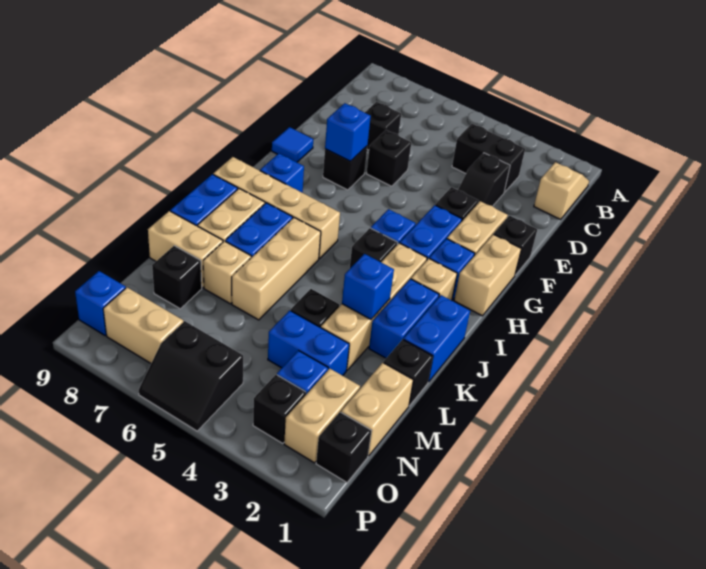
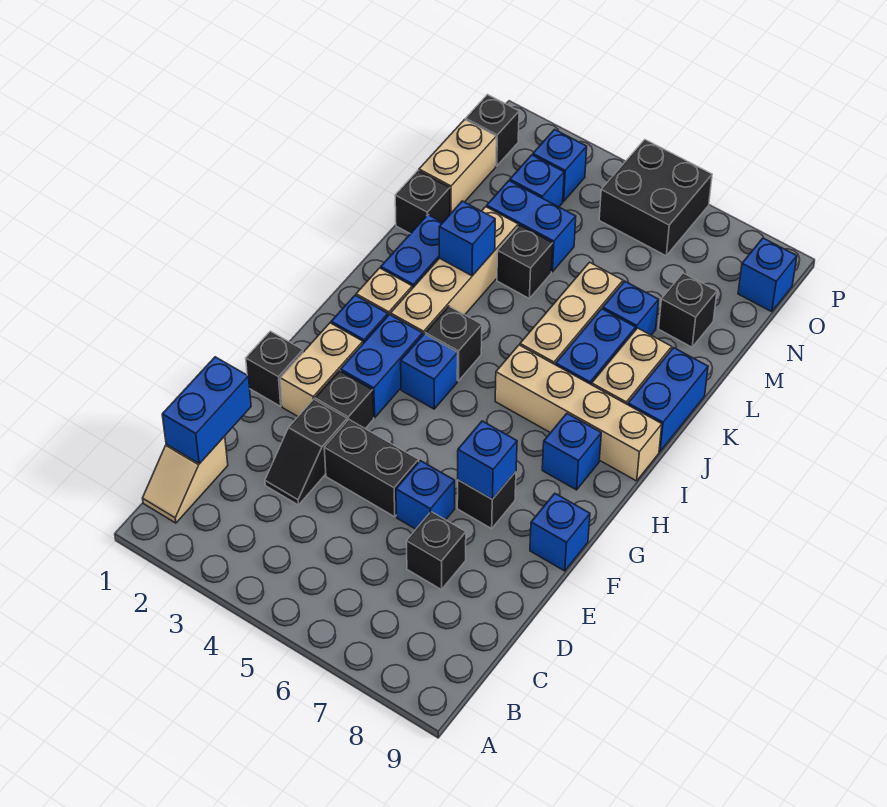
black 1x2 brick [452,124,525,192] -> black 1x2 brick moved to [324,420,419,517]
black 1x2 slope [458,153,510,206] -> black 1x2 slope turned to [265,399,347,505]
black 1x1 brick [366,130,411,186] -> blue 1x1 brick [396,461,455,529]
blue 1x1 tile [272,127,313,162] -> blue 1x1 brick [530,493,590,571]
tan 1x2 brick [454,234,521,316] -> none
blue 1x2 brick [404,295,470,382] -> blue 1x2 brick moved to [162,357,251,464]
tan 1x1 brick [203,241,251,304] -> blue 1x1 brick [603,281,659,335]
tan 1x2 brick [148,211,223,288] -> none
tan 1x2 brick [284,369,360,463] -> none
black 1x1 brick [253,375,306,443] -> blue 1x1 brick [533,130,587,201]
black 2x2 slope [139,321,243,431] -> black 2x2 brick [599,140,712,256]
tan 1x2 brick [103,288,183,363] -> none

